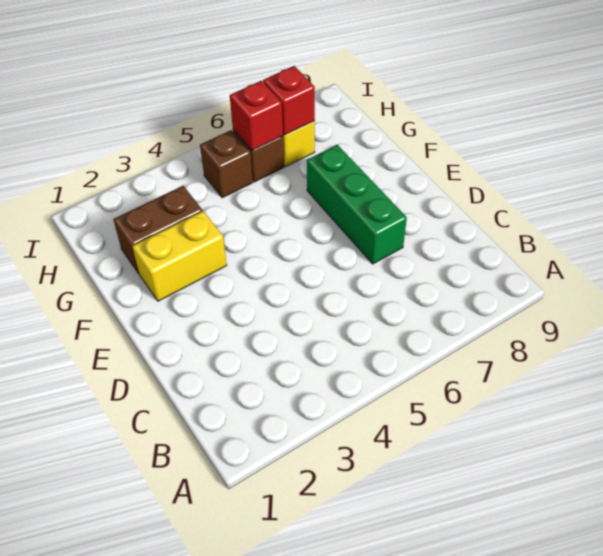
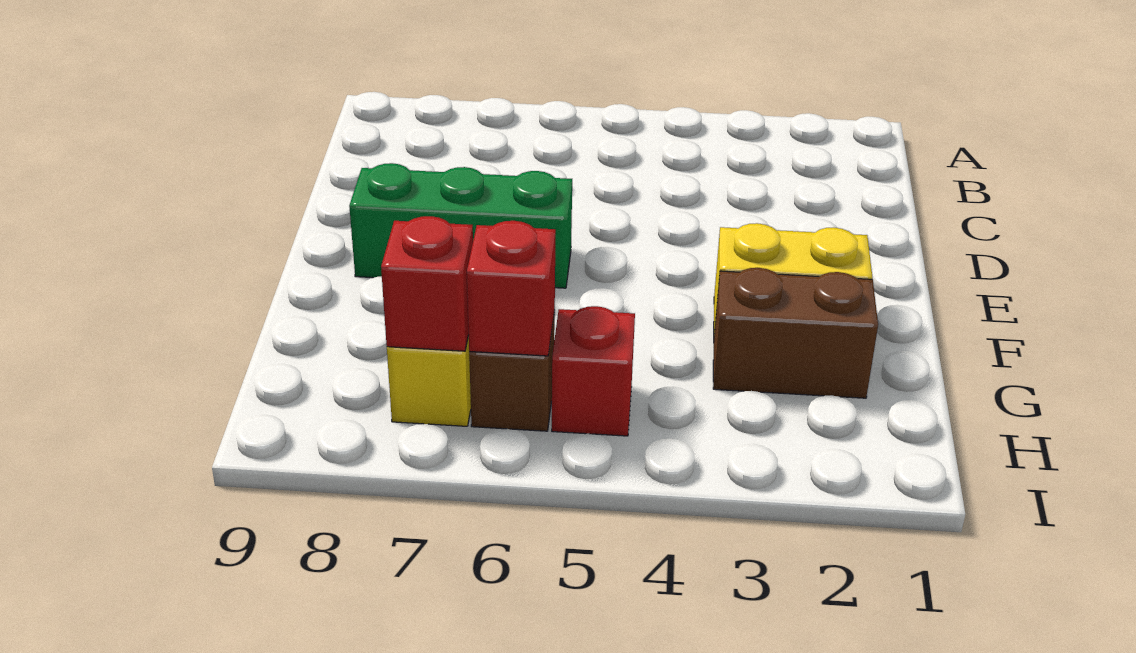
green 1x3 brick [307,145,407,264] -> green 1x3 brick turned to [349,163,572,288]
brown 1x1 brick [200,130,253,198] -> red 1x1 brick [552,306,635,436]

